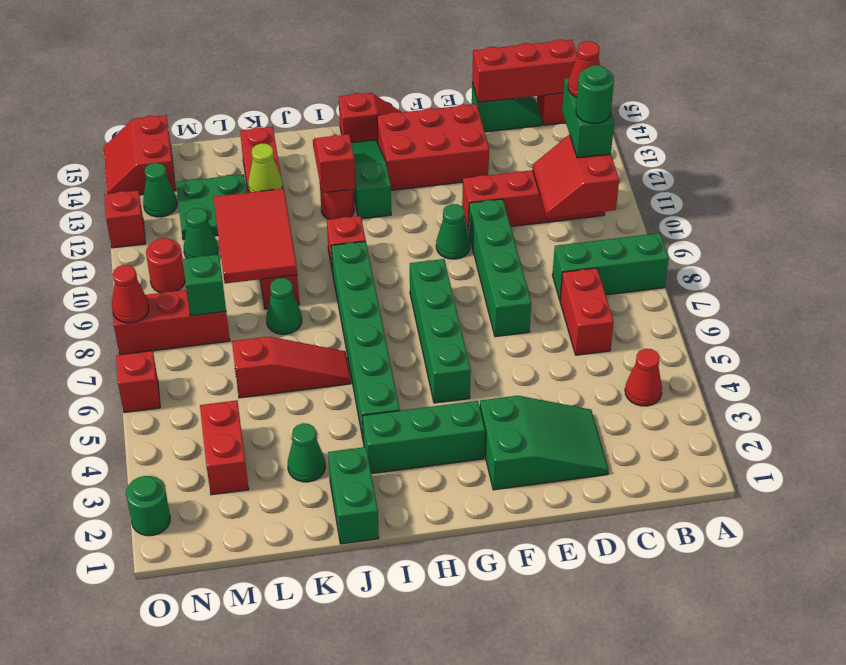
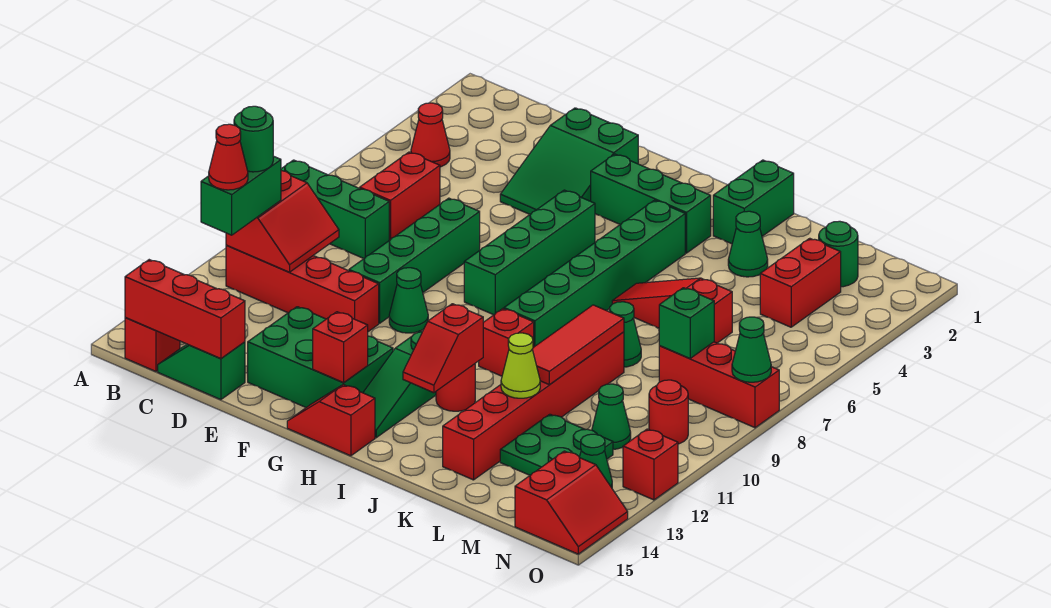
green 2x3 slope [480,396,609,490] -> green 2x3 slope turned to [500,108,638,214]
red 2x3 brick [377,104,489,190] -> green 2x3 brick [248,307,393,407]
red 2x3 tile [214,189,297,284] -> red 1x3 tile [532,305,624,385]
green 1x1 round brick [126,476,170,536] -> green 1x1 round brick moved to [819,221,858,287]
red 1x1 brick [116,351,160,412] -> red 1x1 brick moved to [313,312,368,383]
red 1x1 cone [112,265,149,323] -> green 1x1 cone [732,317,771,382]

